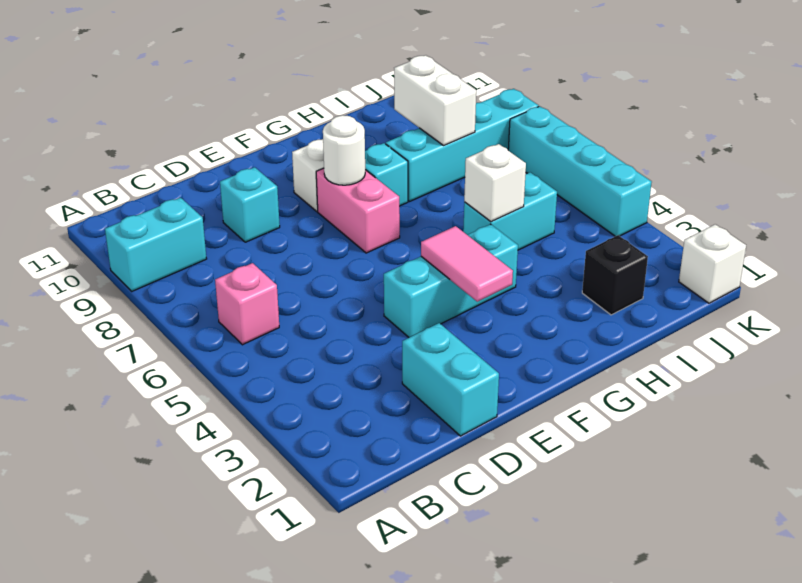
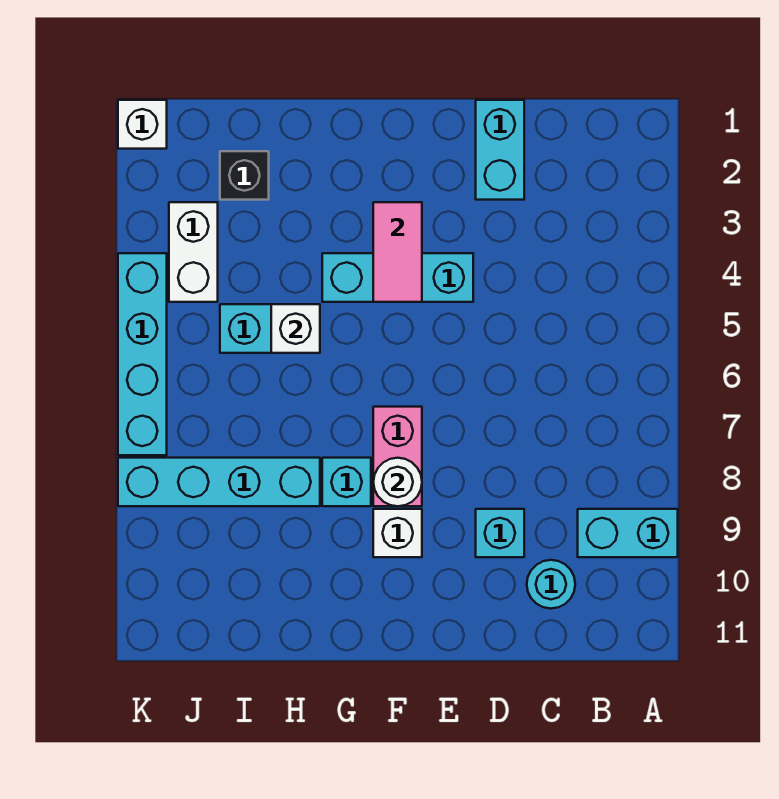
pink 1x1 brick [215,263,279,345] -> none
none -> cyan 1x1 round brick [527,560,575,609]
white 1x2 brick [394,55,476,145] -> white 1x2 brick moved to [169,202,218,302]

